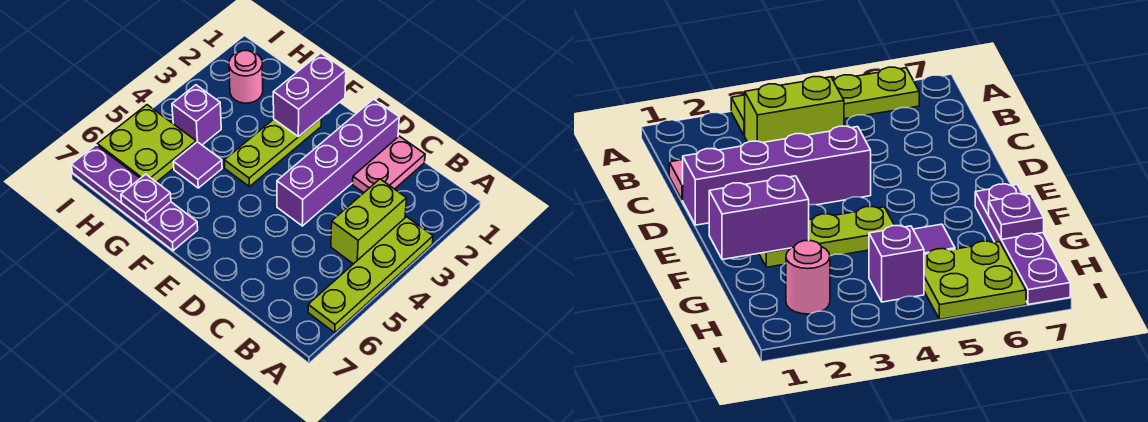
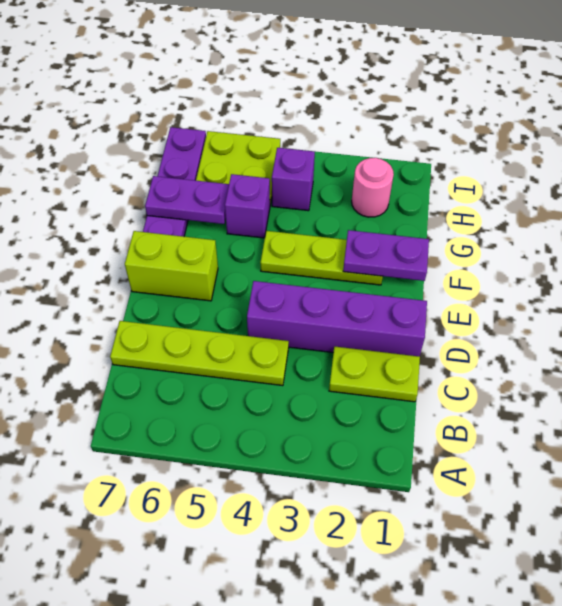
lime 1x4 plate [308,217,433,333] -> lime 1x4 plate moved to [110,321,289,386]
lime 1x2 brick [331,179,407,264] -> lime 1x2 brick moved to [125,231,218,301]
pink 1x2 plate [353,136,425,193] -> lime 1x2 plate [329,347,420,402]
purple 1x2 brick [273,53,346,137] -> purple 1x2 plate [343,230,429,281]
purple 1x1 tile [173,142,222,188] -> purple 1x1 brick [225,174,270,238]
purple 1x1 plate [121,174,171,221] -> purple 1x2 plate [145,176,229,224]

